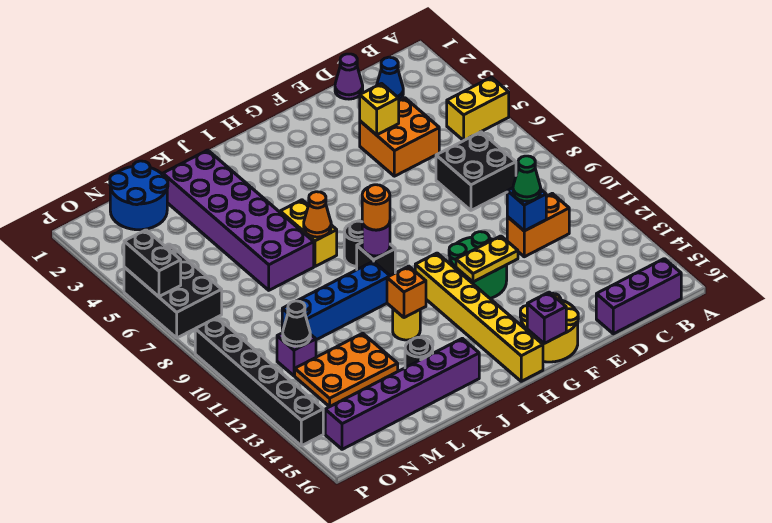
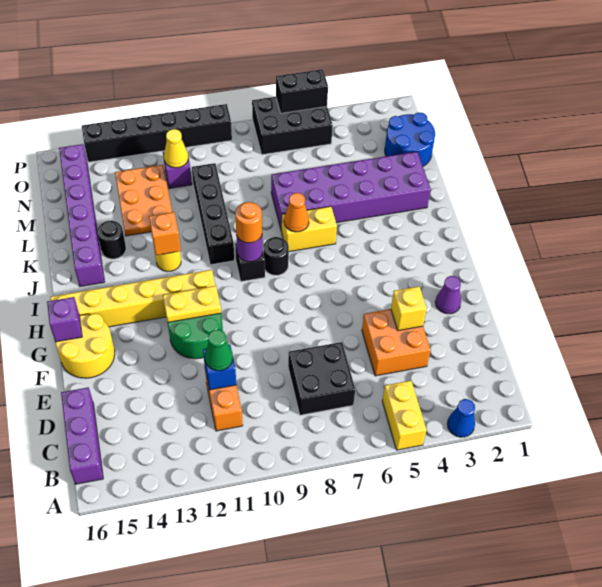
blue 1x1 cone [377,57,403,100] -> blue 1x1 cone moved to [447,399,475,437]
purple 1x1 cone [335,54,363,99] -> purple 1x1 cone moved to [435,276,461,314]
yellow 1x2 plate [456,236,518,282] -> yellow 1x2 plate turned to [163,286,221,322]
blue 1x4 brick [282,261,390,340] -> black 1x4 brick [192,163,234,265]
black 1x1 cone [282,301,310,346] -> yellow 1x1 cone [164,129,188,168]

